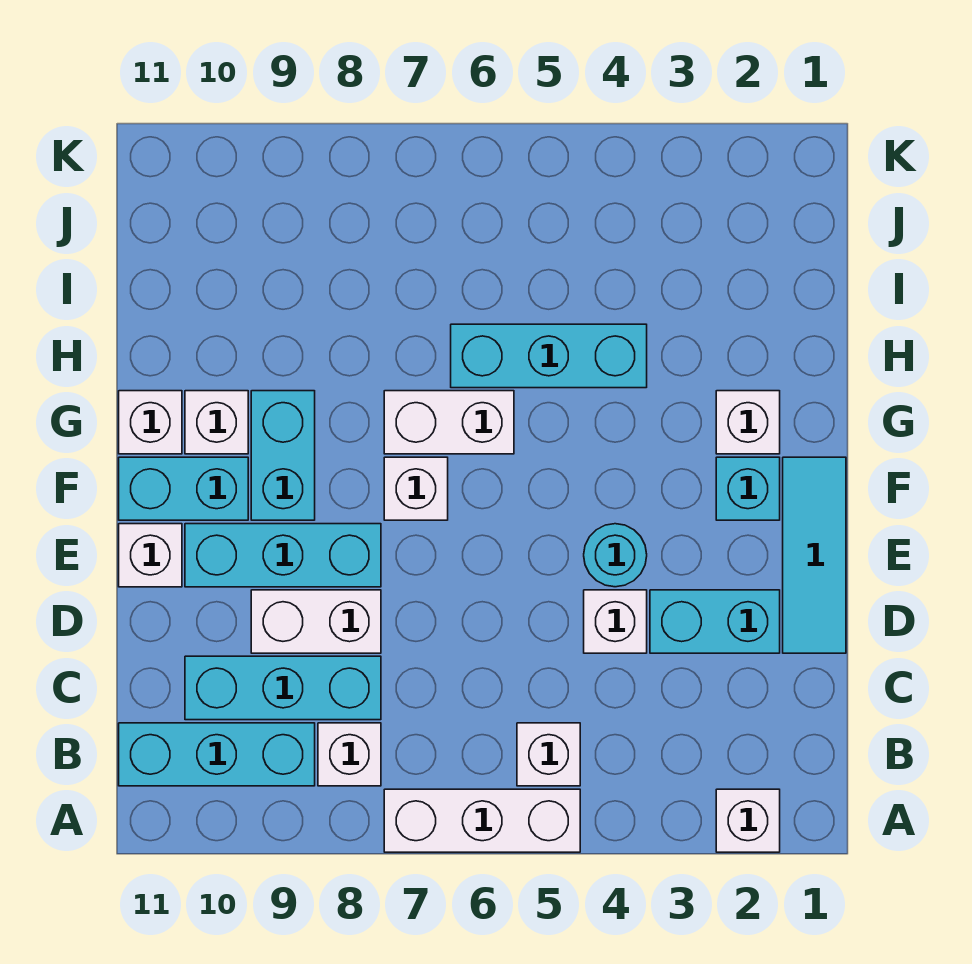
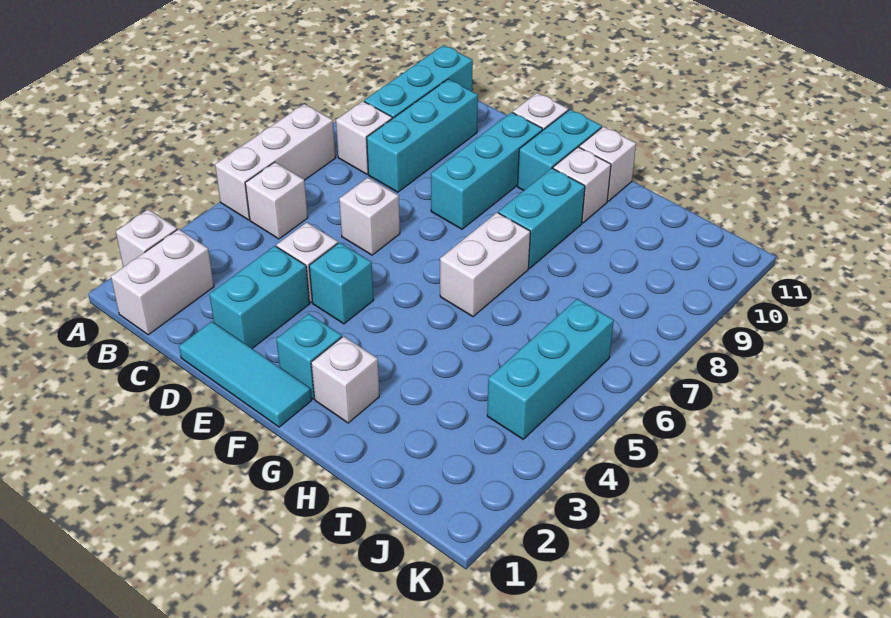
white 1x2 brick [251,590,381,653] -> white 1x2 brick moved to [111,229,214,335]
cyan 1x1 round brick [584,524,647,587] -> cyan 1x1 brick [309,242,373,324]
white 1x1 brick [384,457,448,520] -> white 1x1 brick moved to [339,178,400,255]
cyan 1x2 brick [251,391,315,520] -> cyan 1x2 brick turned to [498,168,585,268]
cyan 1x3 brick [451,324,647,388] -> cyan 1x3 brick moved to [487,299,614,439]

